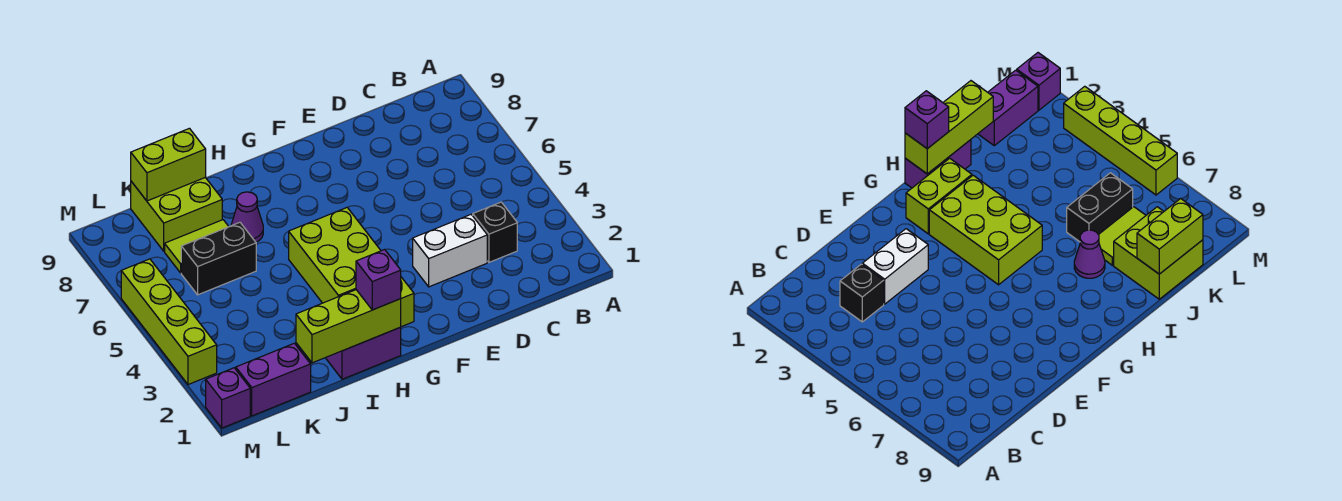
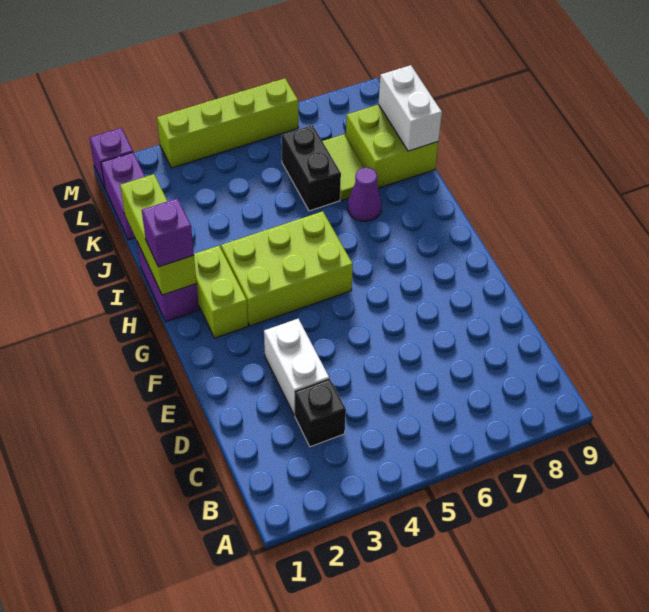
lime 1x2 brick [131,128,206,201] -> white 1x2 brick [378,65,442,151]

